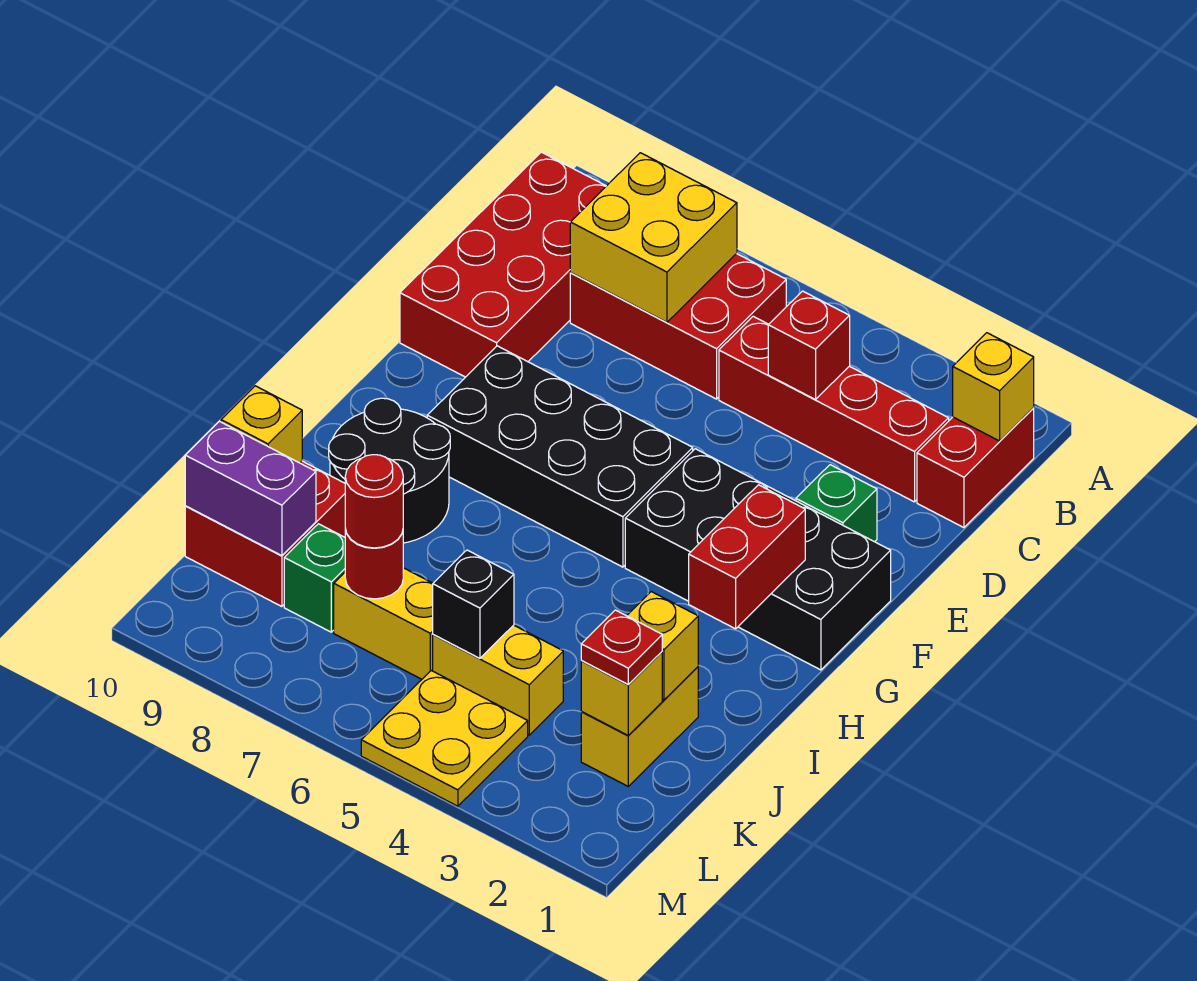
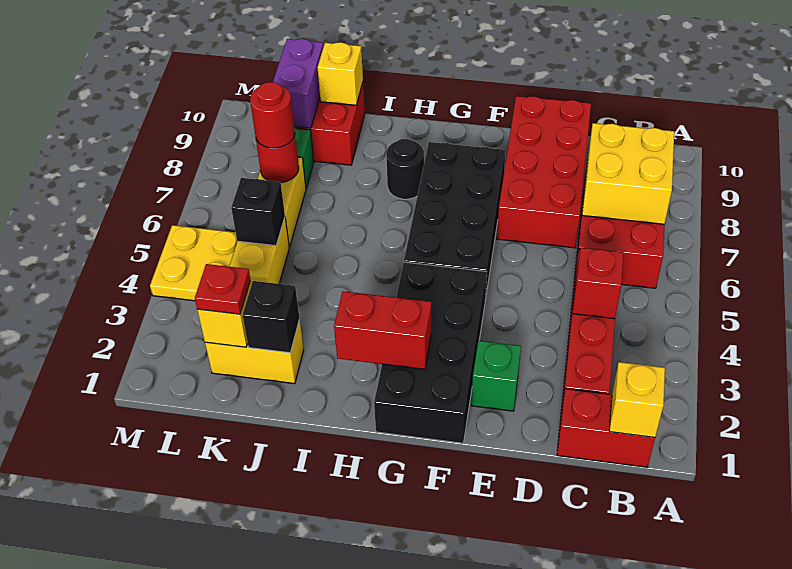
red 2x4 brick [400,152,606,377] -> red 2x4 brick turned to [497,96,591,248]
black 2x2 round brick [329,398,450,543] -> black 1x1 round brick [386,139,424,199]
yellow 1x1 brick [627,592,698,700] -> black 1x1 brick [243,281,300,353]

